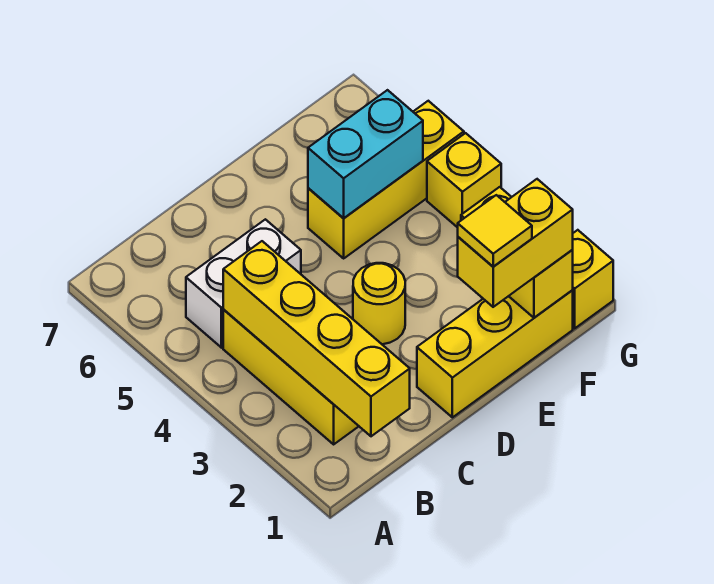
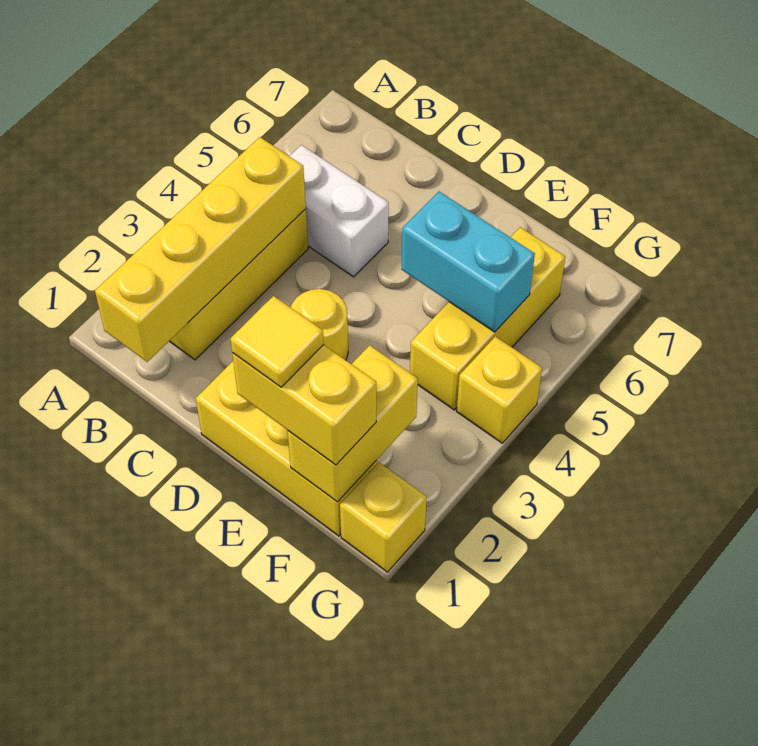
yellow 1x3 brick [308,101,464,258] -> yellow 1x3 brick turned to [410,227,565,410]

